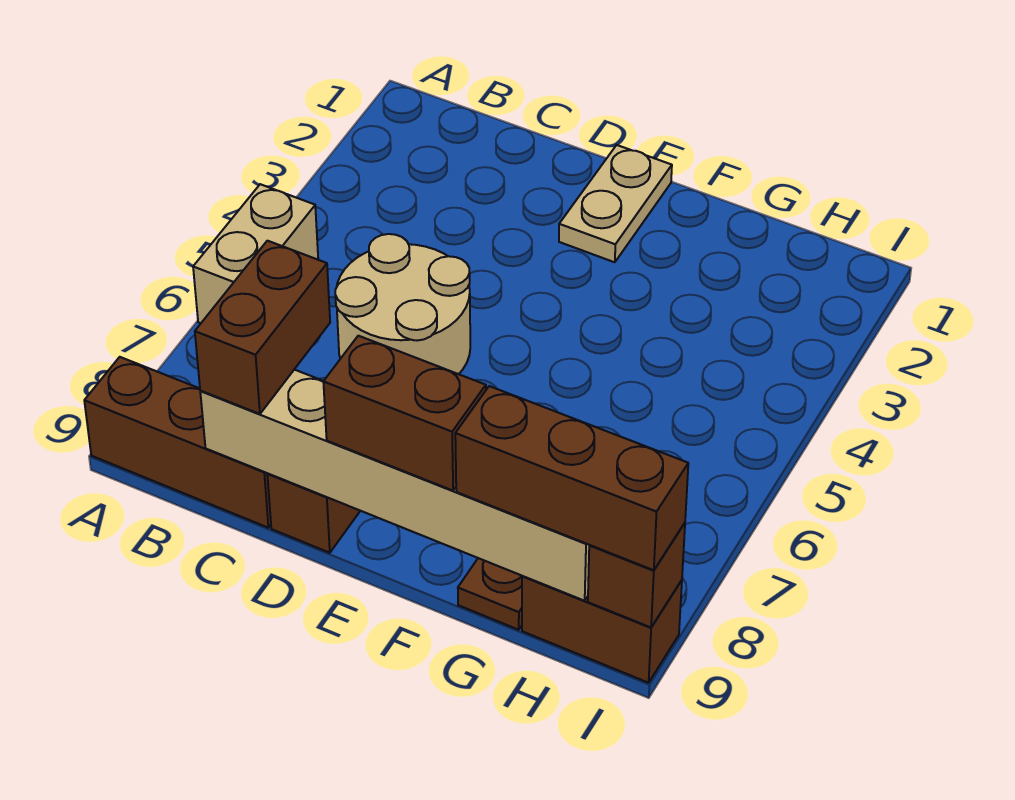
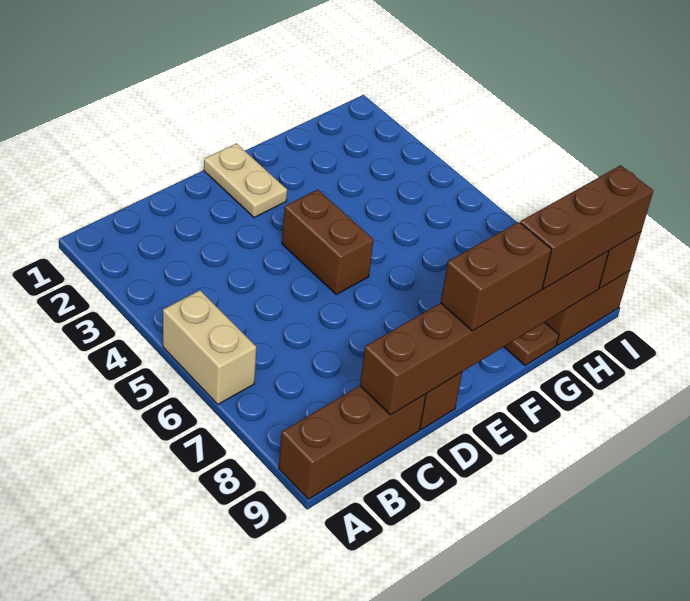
tan 2x2 round brick [335,234,470,374] -> none
brown 1x2 brick [195,241,330,414] -> brown 1x2 brick moved to [282,190,373,294]
tan 1x6 brick [200,370,589,601] -> brown 1x6 brick [360,251,609,415]

